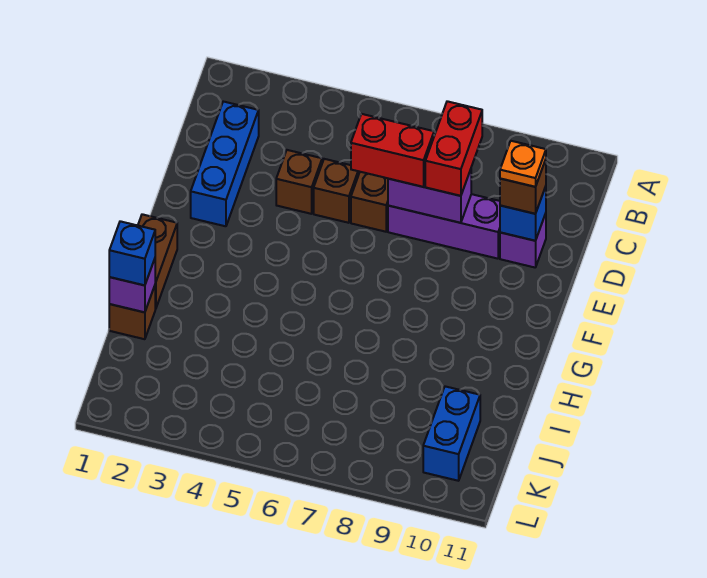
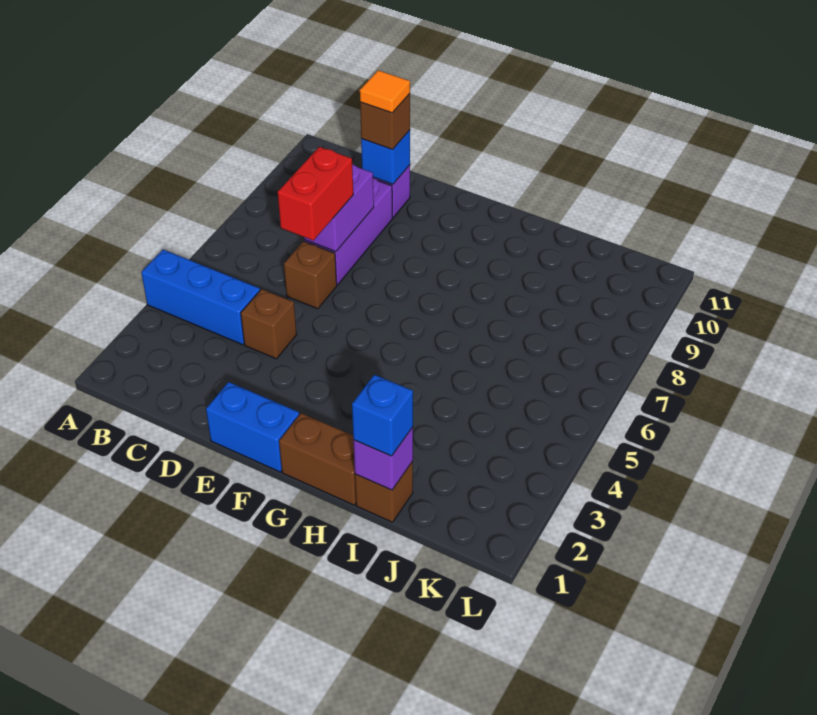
blue 1x3 brick [191,102,259,226] -> blue 1x3 brick moved to [141,250,260,345]
red 1x2 brick [425,101,482,196] -> none
brown 1x1 brick [314,159,359,223] -> none
orange 1x1 plate [500,141,546,187] -> orange 1x1 tile [360,70,410,113]
blue 1x2 brick [423,386,480,481] -> blue 1x2 brick moved to [206,382,299,472]

